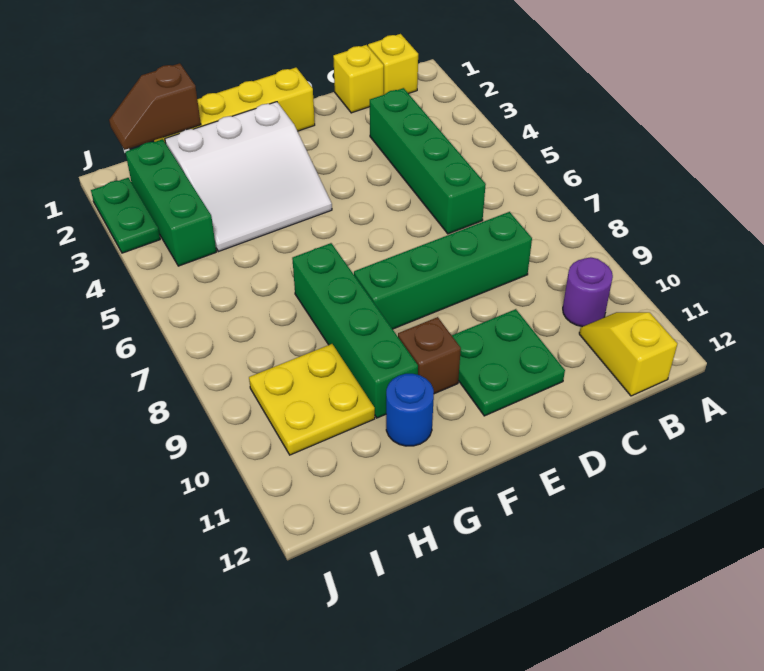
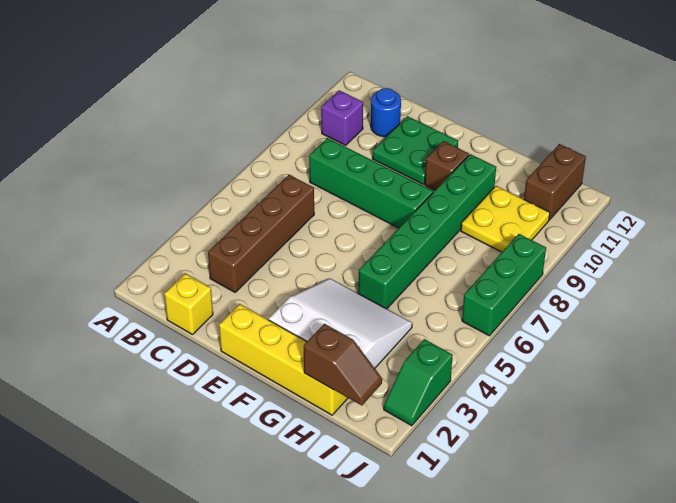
yellow 1x1 brick [368,34,418,94] -> none
purple 1x1 round brick [563,257,613,327] -> purple 1x1 brick [321,90,363,145]
yellow 1x2 slope [579,312,677,396] -> none
green 1x4 brick [370,88,486,234] -> brown 1x4 brick [208,175,314,292]
green 1x4 brick [292,243,418,418] -> green 1x6 brick [358,154,496,309]
blue 1x1 round brick [386,374,434,446] -> blue 1x1 round brick moved to [371,88,401,137]
green 1x3 brick [125,139,216,266] -> green 1x3 brick moved to [462,234,546,336]
none -> brown 1x2 brick [524,144,586,220]
green 1x2 plate [91,178,160,253] -> green 1x2 slope [384,339,453,426]

